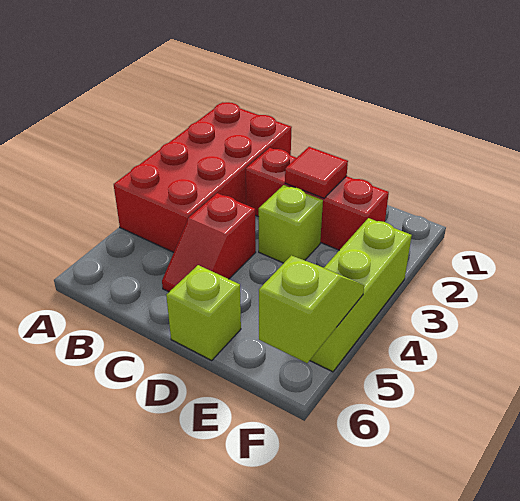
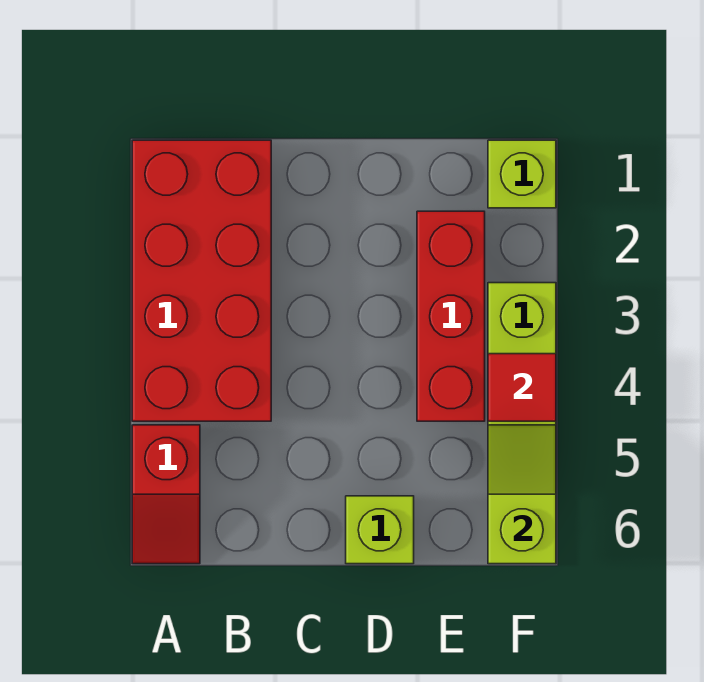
red 1x3 brick [246,148,389,250] -> red 1x3 brick turned to [417,211,485,421]
red 1x2 slope [162,193,256,292] -> red 1x2 slope moved to [132,425,200,564]
red 1x1 tile [285,147,348,198] -> red 1x1 tile moved to [488,354,556,421]
lime 1x1 brick [259,185,323,263] -> lime 1x1 brick moved to [488,140,556,208]

